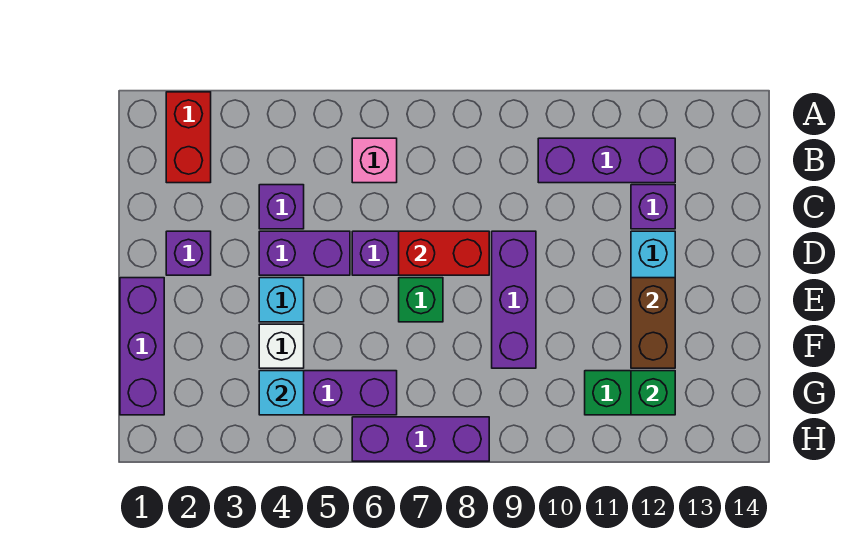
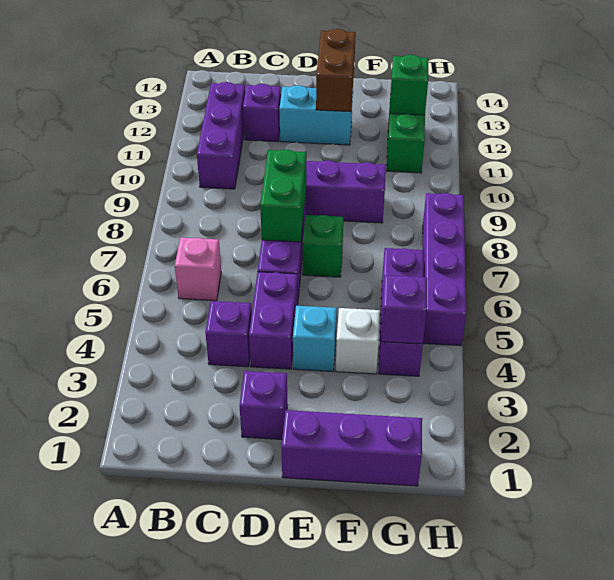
red 1x2 brick [166,92,211,183] -> none
red 1x2 brick [399,231,489,275] -> green 1x2 brick [260,149,306,242]
brown 1x2 brick [631,278,675,368] -> brown 1x2 brick turned to [316,29,356,112]
cyan 1x1 brick [259,371,304,415] -> purple 1x1 brick [381,275,427,344]
purple 1x3 brick [352,417,489,461] -> purple 1x4 brick [423,193,466,346]

